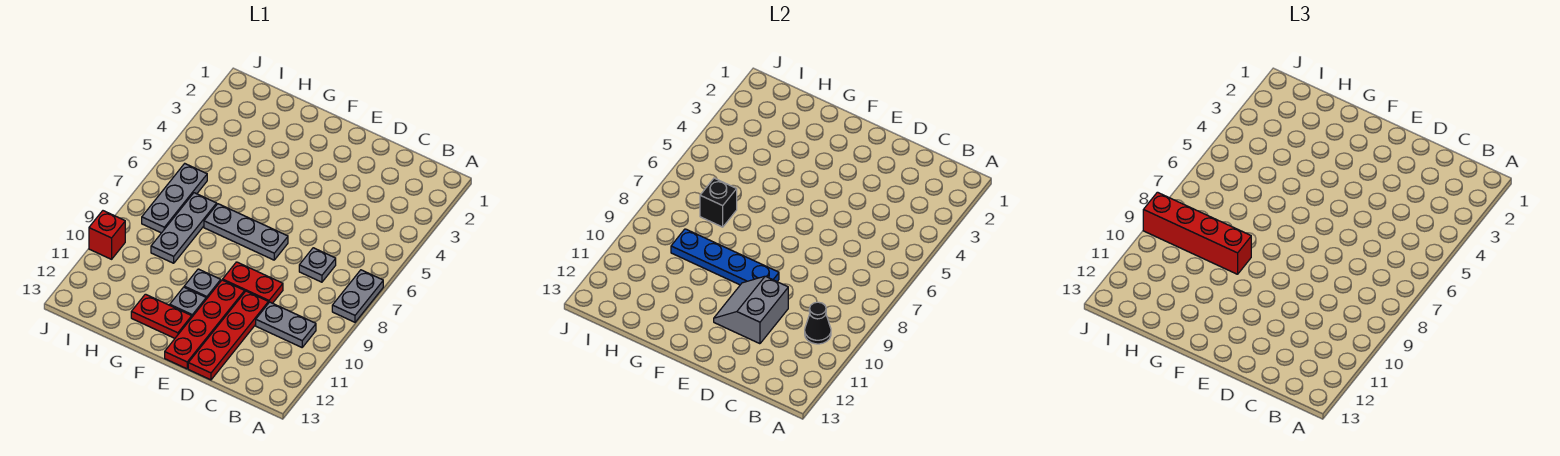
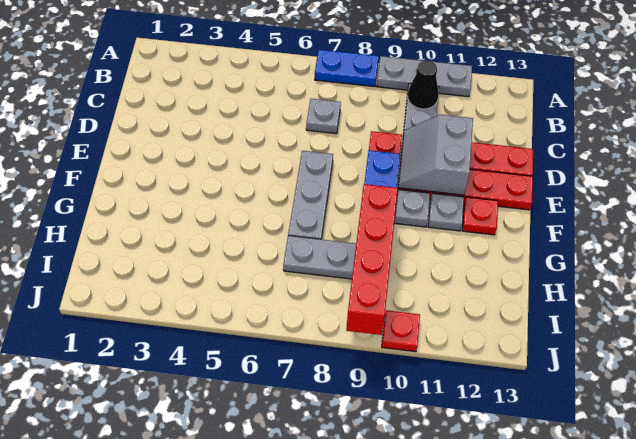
grey 1x2 plate [332,270,383,322] -> blue 1x2 plate [315,50,379,87]
grey 2x2 slope [714,276,788,344] -> grey 2x2 slope turned to [398,115,473,195]
red 1x2 plate [131,294,192,338] -> red 1x1 plate [462,197,498,235]
black 1x1 brick [700,178,737,227] -> none
grey 1x3 plate [142,164,207,233] -> grey 1x3 plate moved to [377,56,472,97]
red 1x1 brick [89,211,125,259] -> red 1x1 plate [382,310,420,352]

